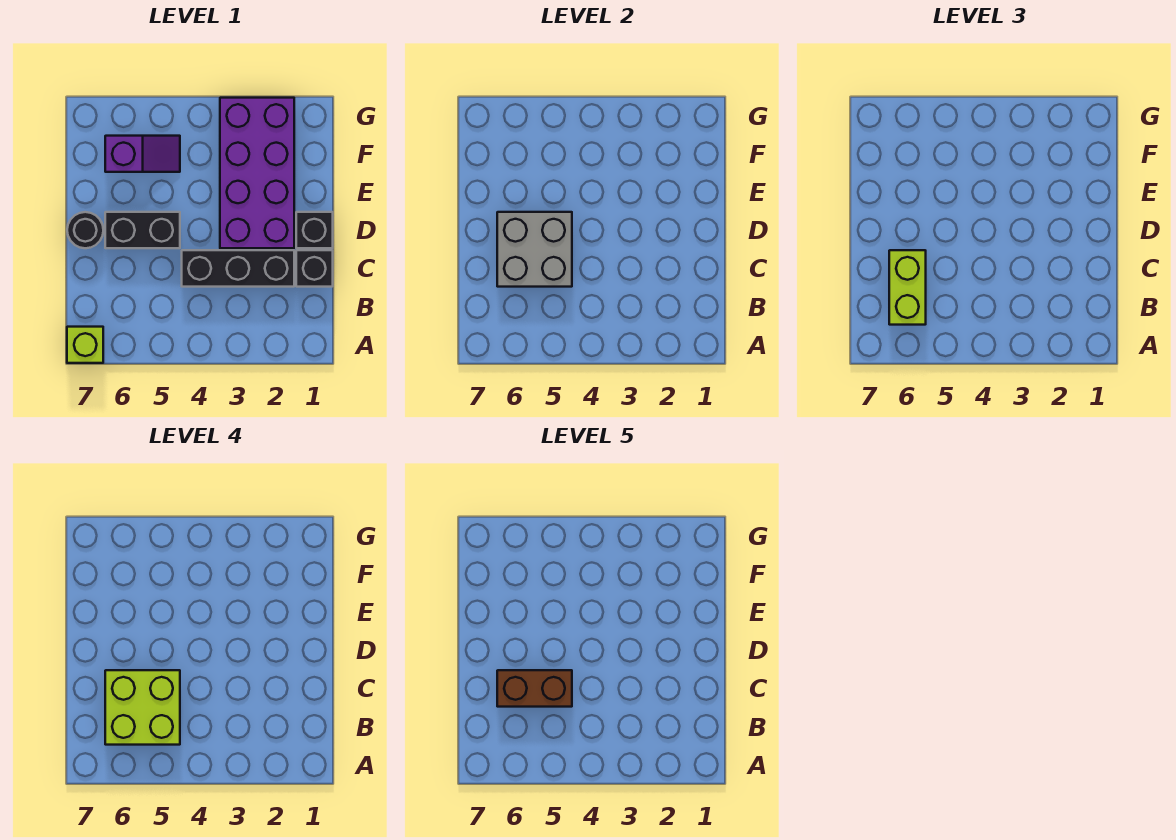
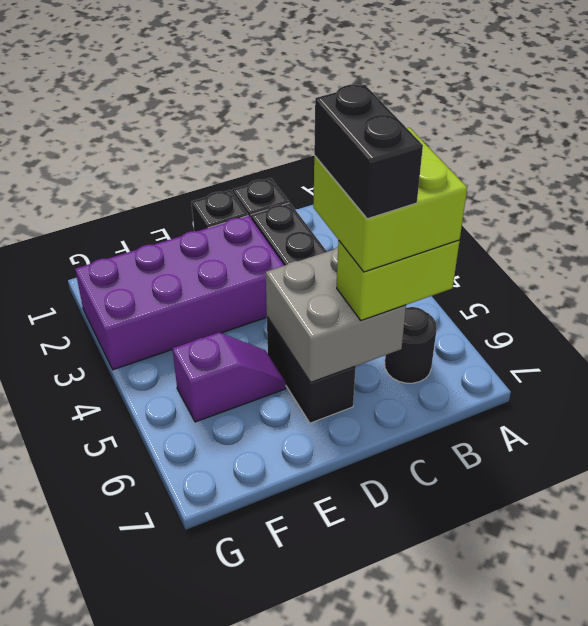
lime 1x1 brick [67,327,103,363] -> none
brown 1x2 brick [497,670,572,707] -> black 1x2 brick [314,84,423,219]
black 1x1 round brick [67,212,103,248] -> black 1x1 round brick moved to [385,307,437,383]
purple 1x2 slope [105,136,180,172] -> purple 1x2 slope turned to [173,333,286,422]

